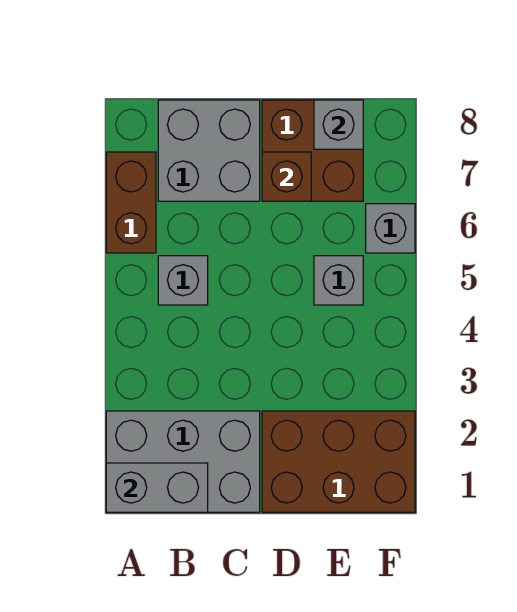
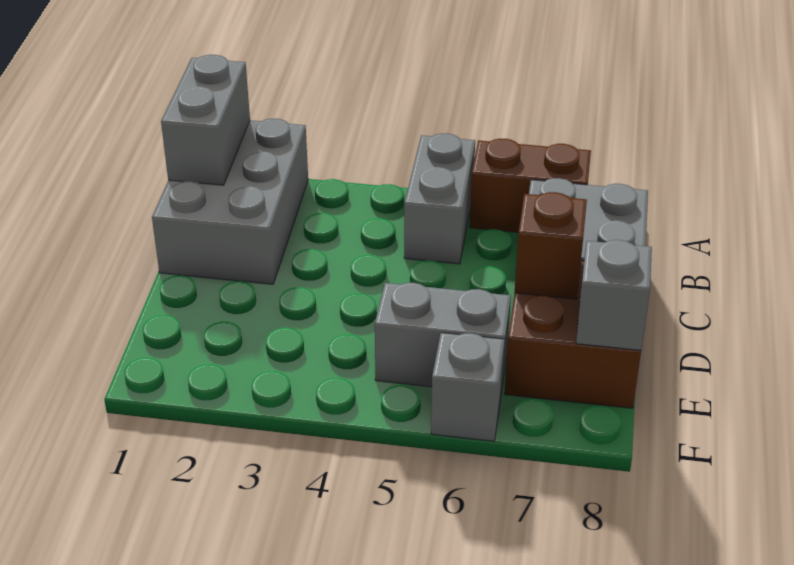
grey 1x1 brick [158,256,208,305] -> grey 1x2 brick [404,133,475,264]
brown 2x3 brick [262,411,415,512] -> none
grey 1x1 brick [314,256,363,305] -> grey 1x2 brick [375,283,511,393]

